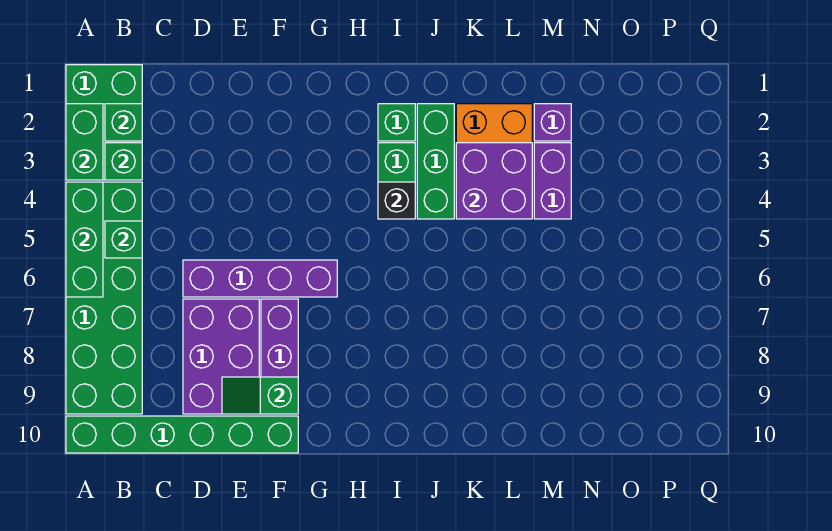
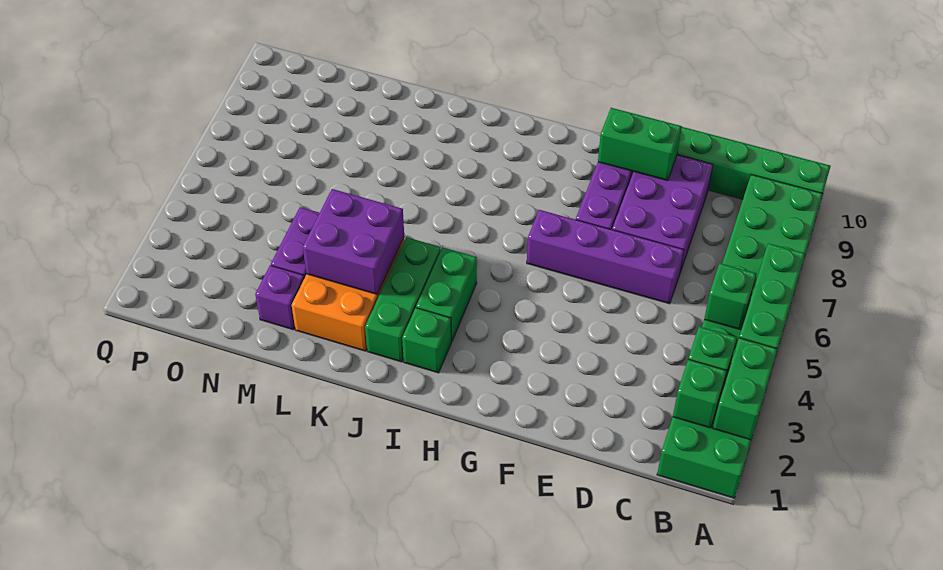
green 1x2 slope [222,377,298,414] -> green 1x2 brick [598,108,682,181]
black 1x1 brick [378,182,415,219] -> none

